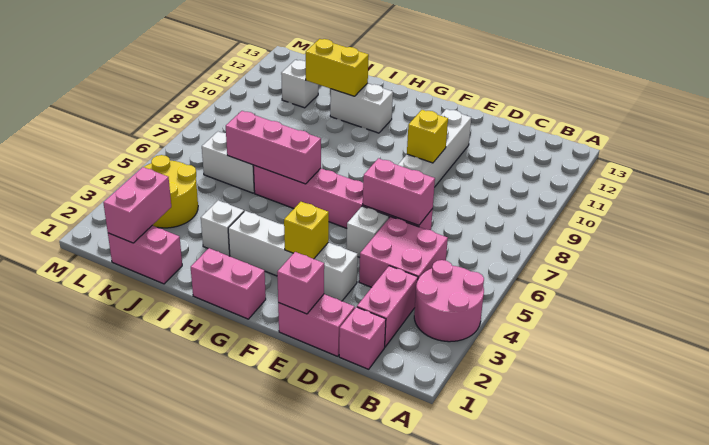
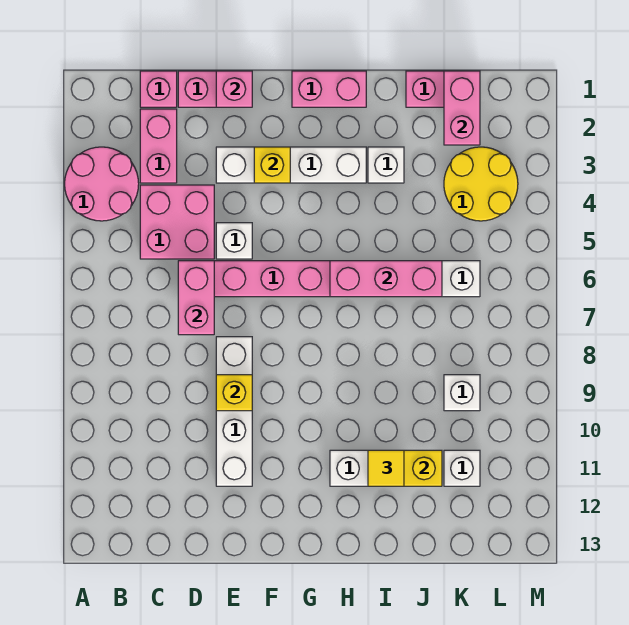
pink 1x2 brick [363,158,435,225] -> pink 1x2 brick turned to [178,261,214,335]
none -> yellow 1x1 tile [368,450,404,486]
none -> white 1x1 brick [444,375,480,411]

